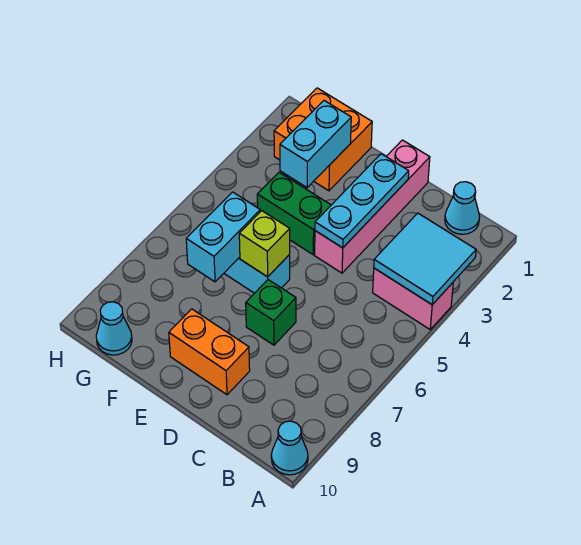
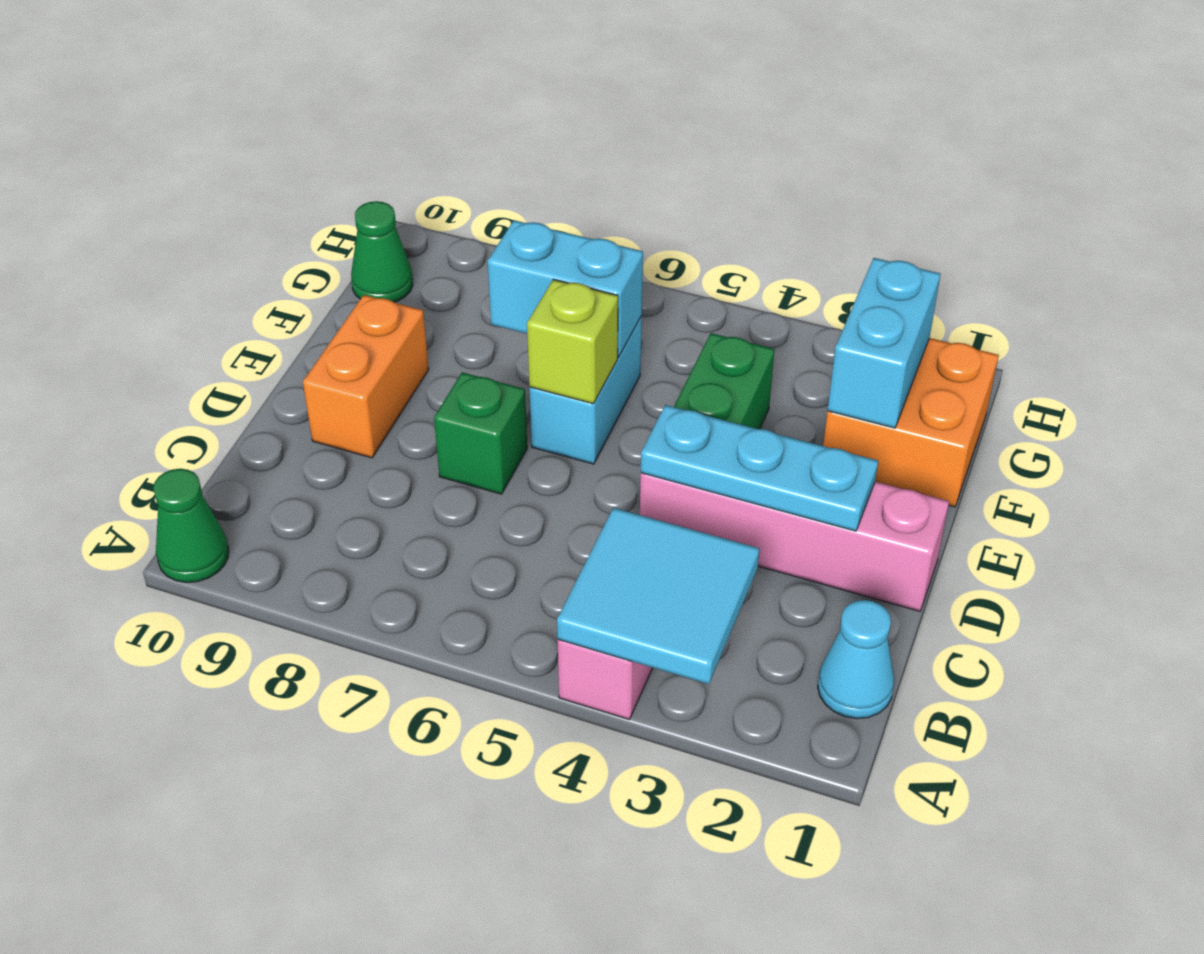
cyan 1x1 cone [271,421,308,475] -> green 1x1 cone [153,469,229,582]
cyan 1x2 brick [280,101,351,188] -> cyan 1x2 brick turned to [828,258,940,428]
cyan 1x1 cone [96,302,132,355] -> green 1x1 cone [351,201,413,302]

